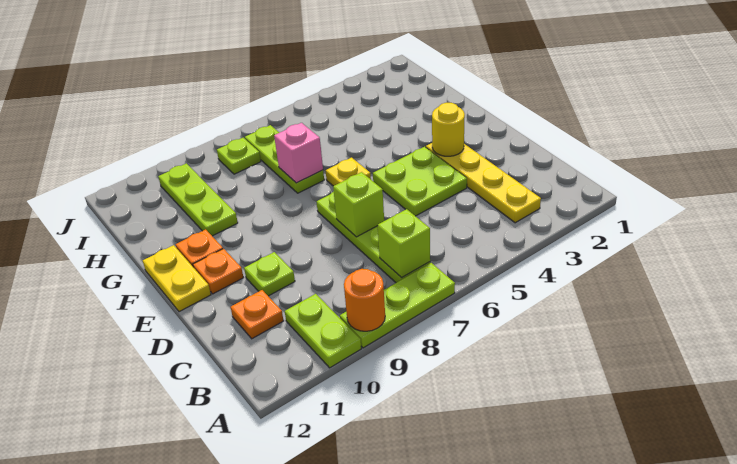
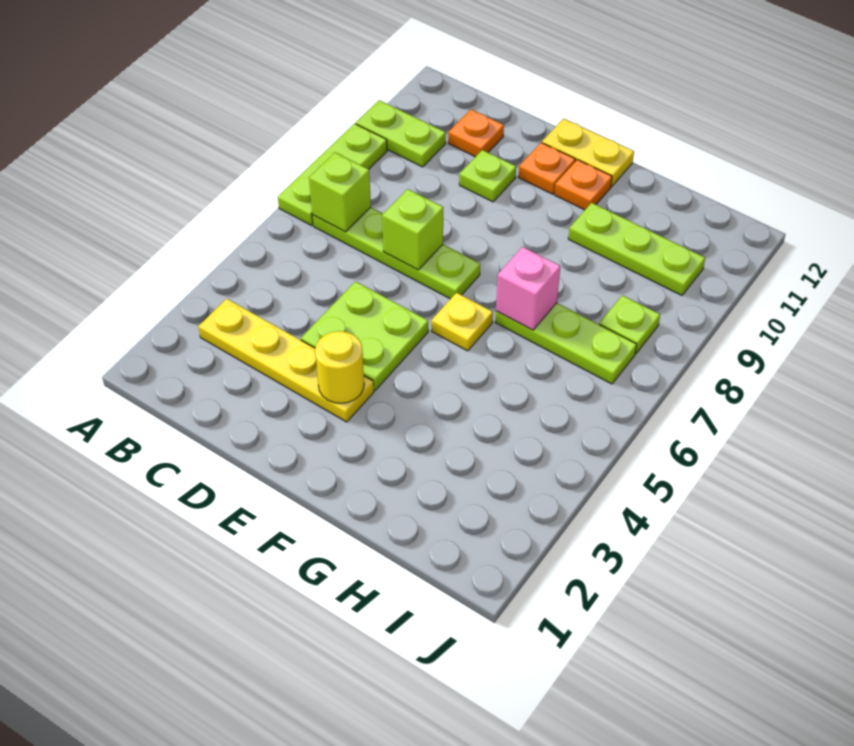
orange 1x1 round brick [344,269,385,331] -> none

